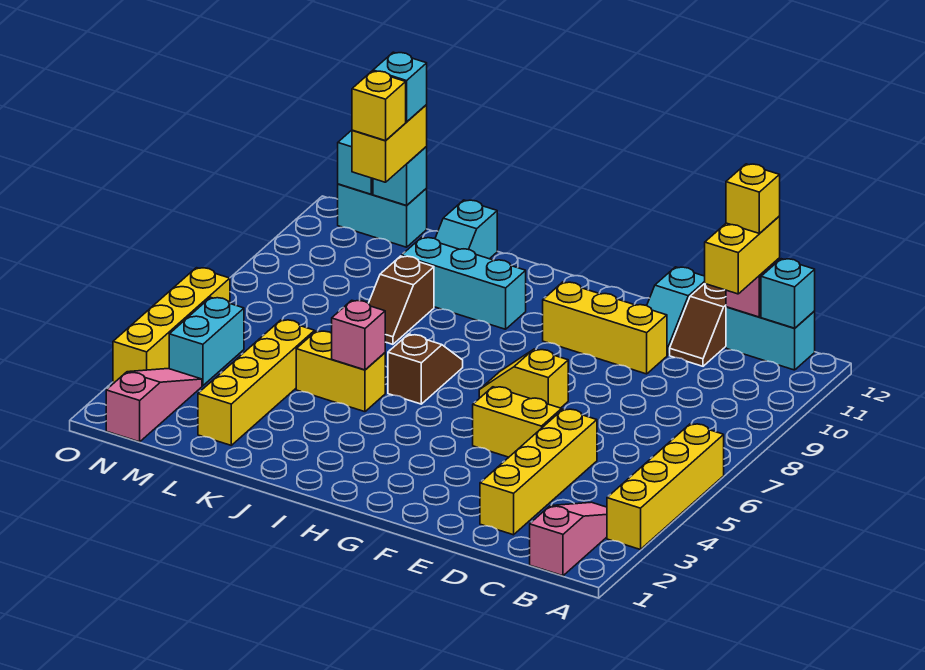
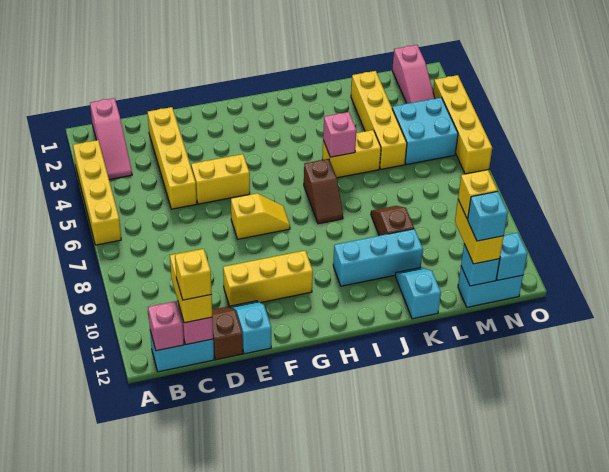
cyan 1x1 brick [761,259,815,328] -> pink 1x1 brick [148,301,184,351]
cyan 1x2 brick [169,297,244,386] -> cyan 2x2 brick [392,98,458,165]

